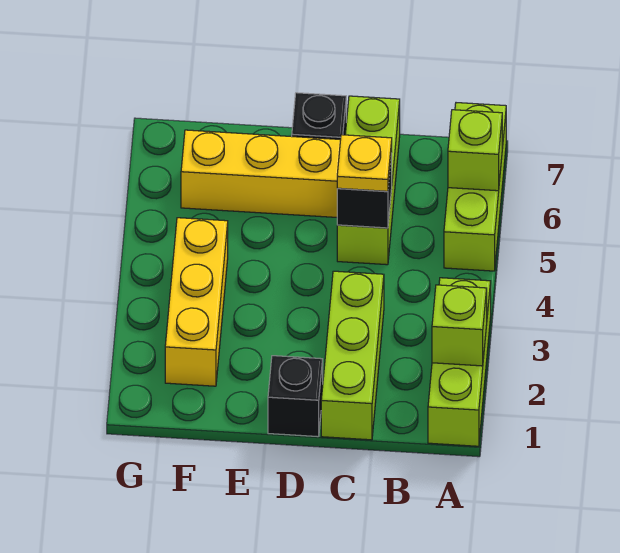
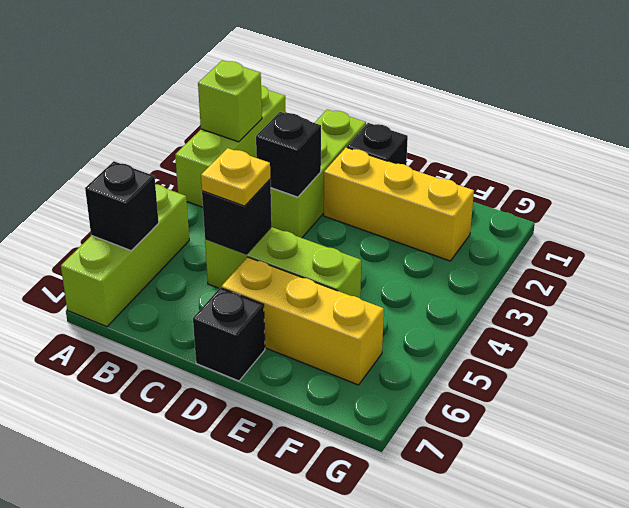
lime 1x1 brick [448,110,502,191] -> black 1x1 brick [85,161,159,250]
none -> black 1x1 brick [256,112,321,197]
lime 1x3 brick [337,96,400,265] -> lime 1x3 brick turned to [205,227,361,298]
yellow 1x3 brick [165,218,228,386] -> yellow 1x3 brick turned to [324,147,474,261]

